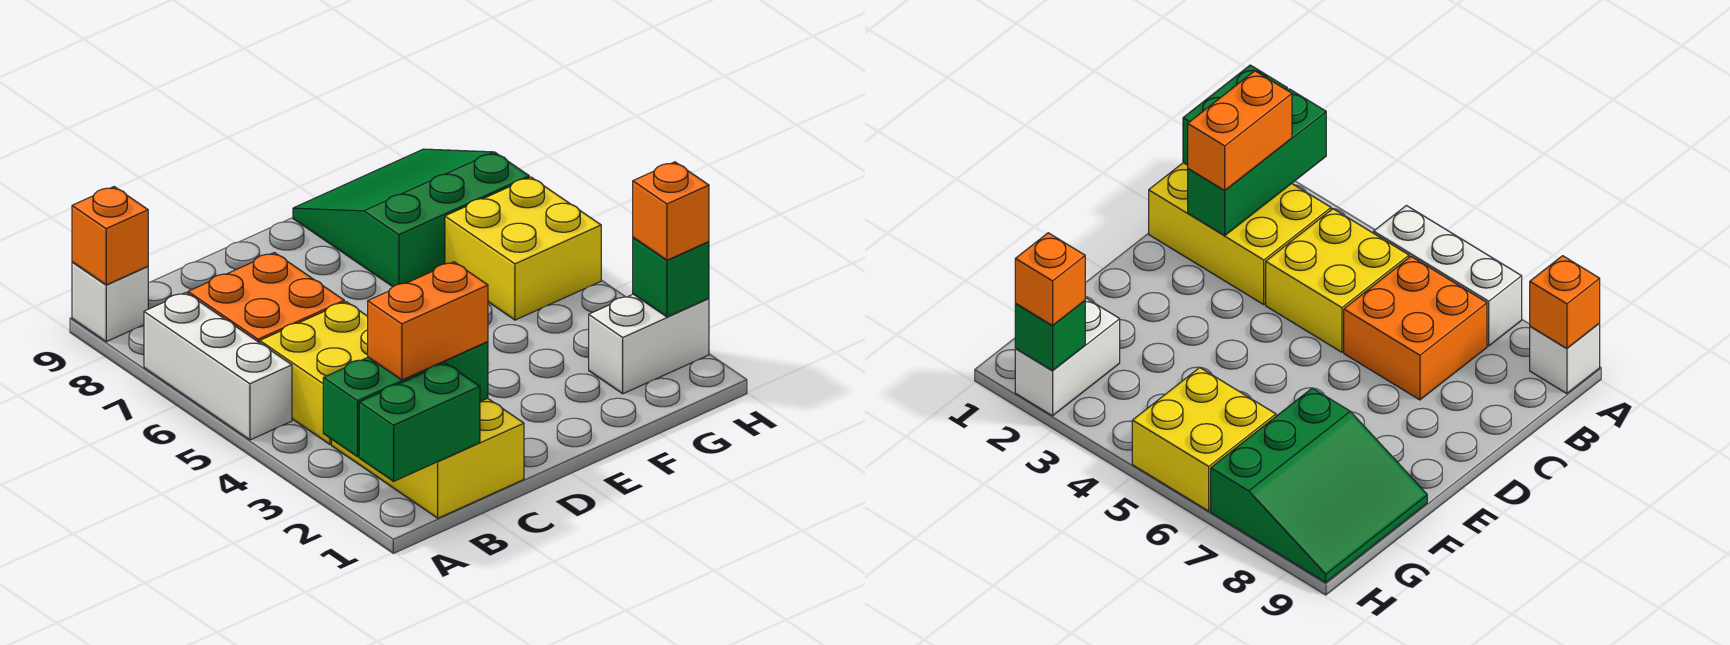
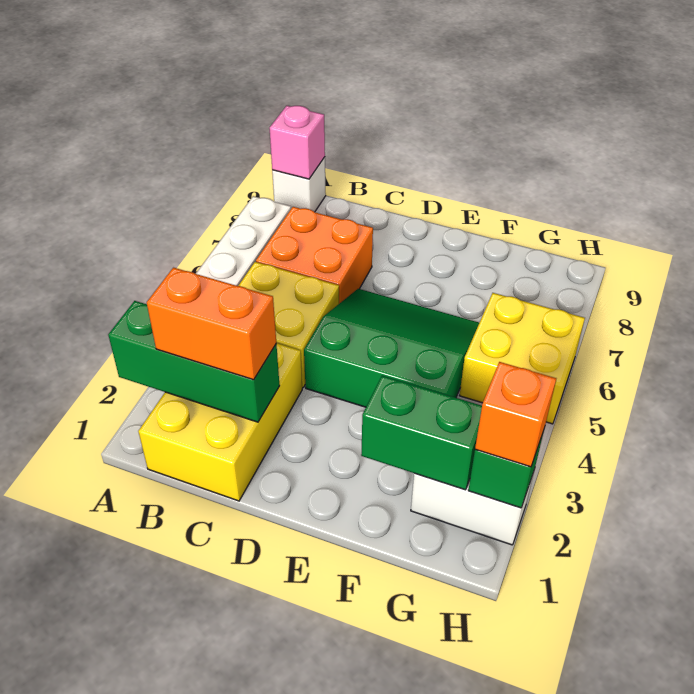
green 1x2 brick [359,363,480,481] -> green 1x2 brick moved to [361,376,482,490]
orange 1x1 brick [72,187,148,285] -> pink 1x1 brick [270,106,325,179]
green 3x3 slope [293,149,529,287] -> green 3x3 slope moved to [304,289,479,407]

